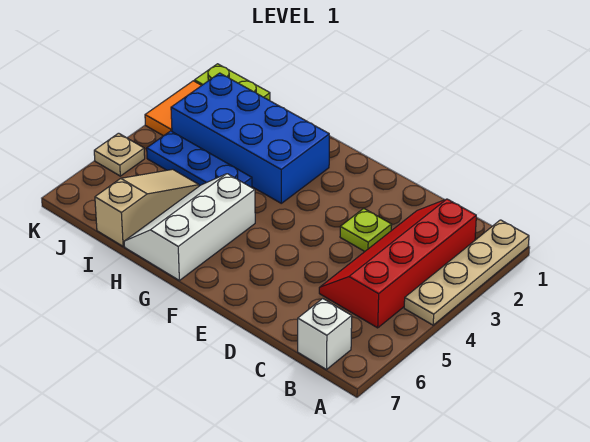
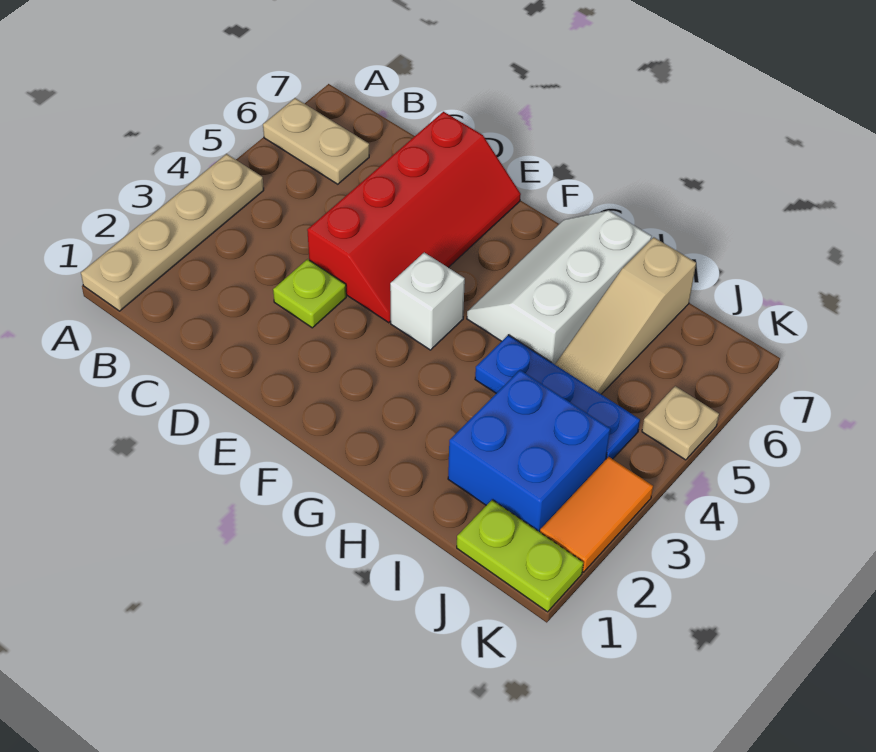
none -> tan 1x2 plate [263,98,369,184]
red 2x4 slope [319,199,476,328] -> red 2x4 slope moved to [307,112,521,323]
white 1x1 brick [298,299,352,370] -> white 1x1 brick moved to [390,253,465,350]
blue 2x4 brick [171,73,329,203] -> blue 2x2 brick [448,370,610,532]
white 2x3 slope [124,174,255,280] -> white 2x3 slope turned to [467,211,652,364]

